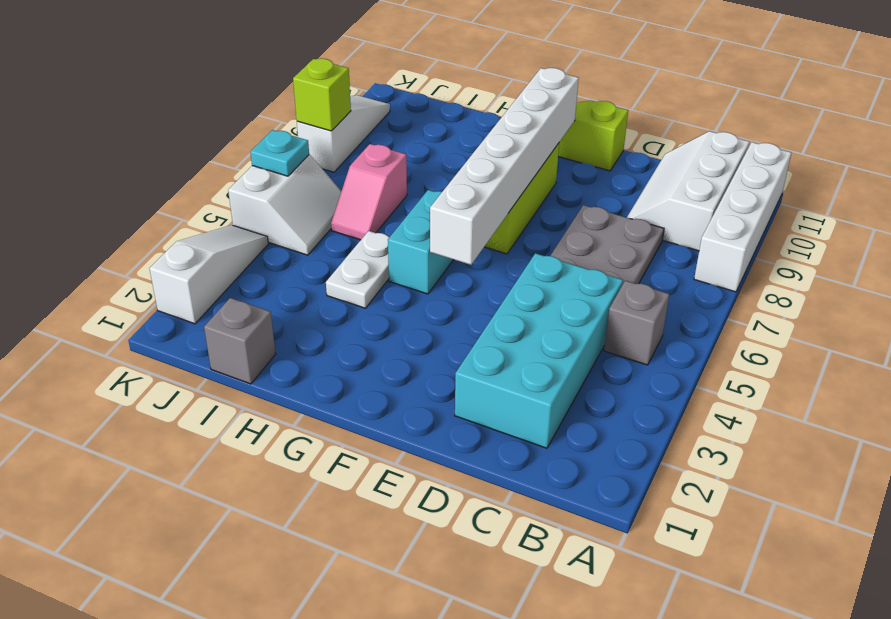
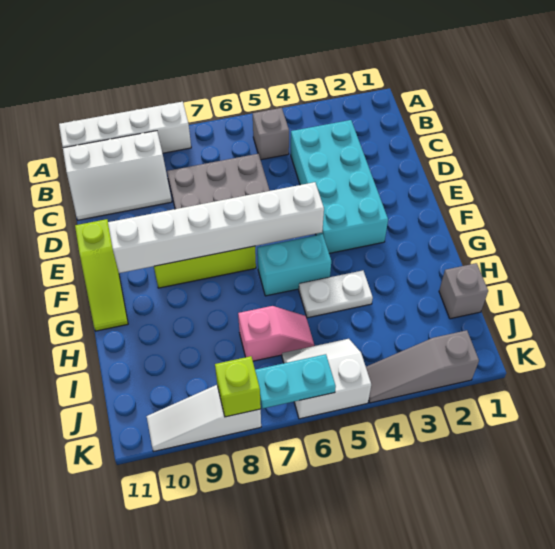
cyan 2x4 brick [455,253,623,448] -> cyan 2x4 brick turned to [291,120,388,253]
white 1x3 slope [149,225,268,324] -> grey 1x3 slope [366,330,479,403]
cyan 1x1 plate [251,130,309,176] -> cyan 1x2 plate [255,354,336,408]

